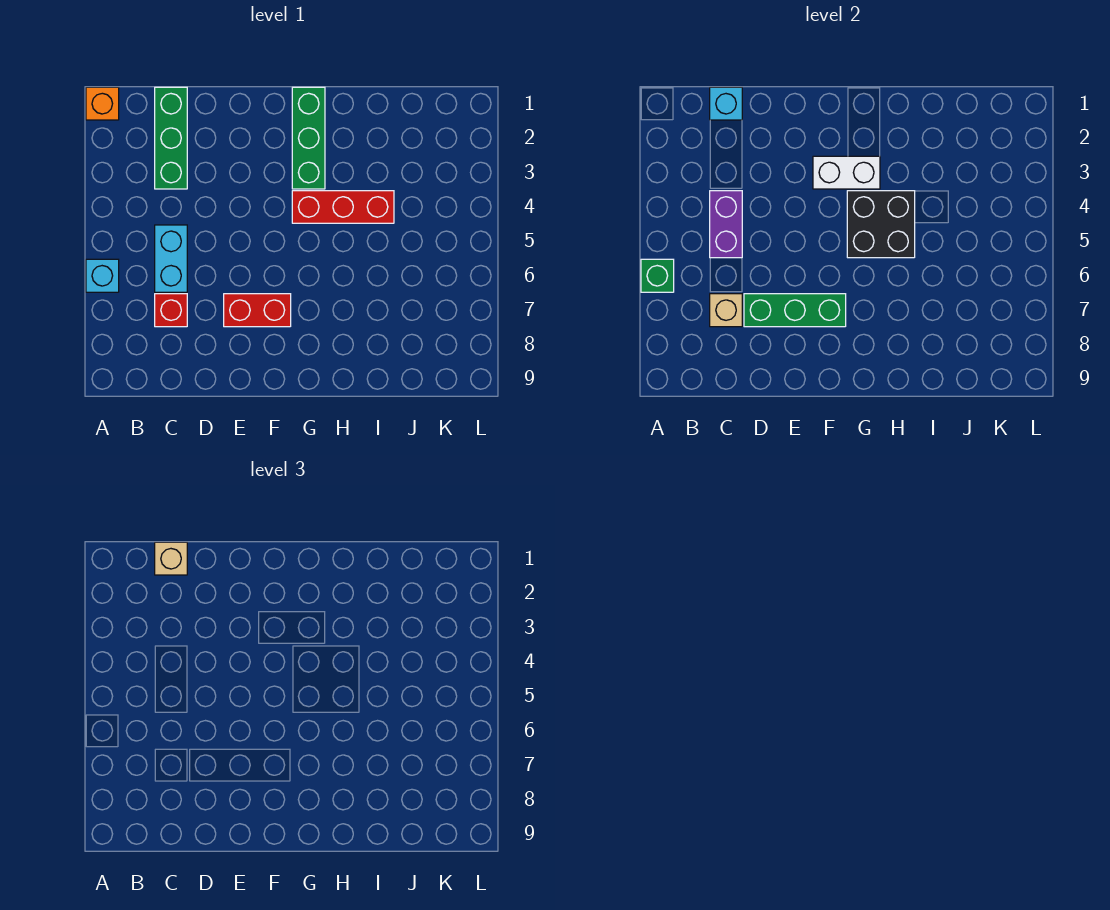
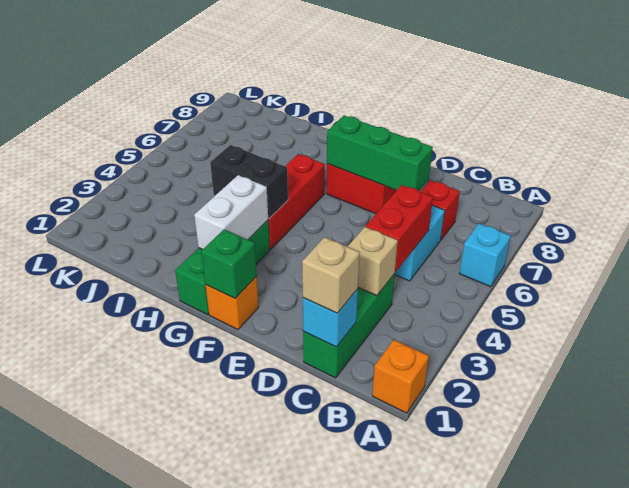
green 1x1 brick [641,259,674,292] -> green 1x1 brick moved to [201,229,257,298]
purple 1x2 brick [710,191,742,258] -> red 1x2 brick [366,185,433,272]
tan 1x1 brick [710,294,742,327] -> tan 1x1 brick moved to [348,227,398,296]
none -> orange 1x1 brick [206,277,259,330]
white 1x2 brick [813,156,880,189] -> white 1x2 brick turned to [194,175,268,250]
red 1x3 brick [292,191,394,223] -> red 1x3 brick turned to [268,154,325,249]
black 2x2 brick [847,191,915,258] -> black 1x2 brick [210,145,288,218]

